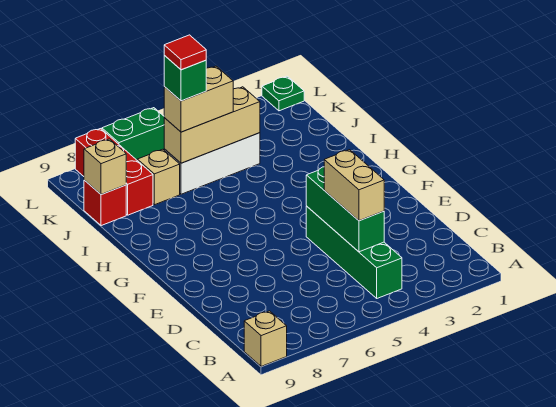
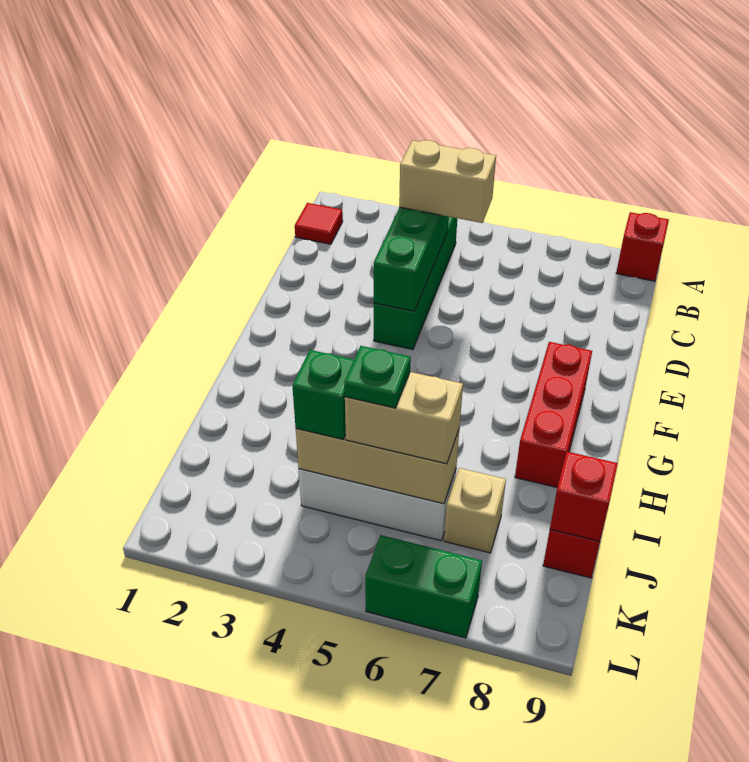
tan 1x1 brick [244,311,287,366] -> red 1x1 brick [616,212,669,281]
tan 1x2 brick [324,150,384,221] -> tan 1x2 brick turned to [399,140,496,223]
green 1x1 brick [164,56,206,101] -> green 1x1 brick moved to [292,350,354,439]
red 1x1 tile [164,35,206,70] -> red 1x1 tile moved to [295,203,343,244]
red 1x3 brick [75,129,153,215] -> red 1x3 brick moved to [515,342,592,487]
tan 1x1 brick [84,139,126,195] -> red 1x1 brick [550,452,618,541]
green 1x1 plate [262,76,304,111] -> green 1x1 plate moved to [344,346,411,408]

